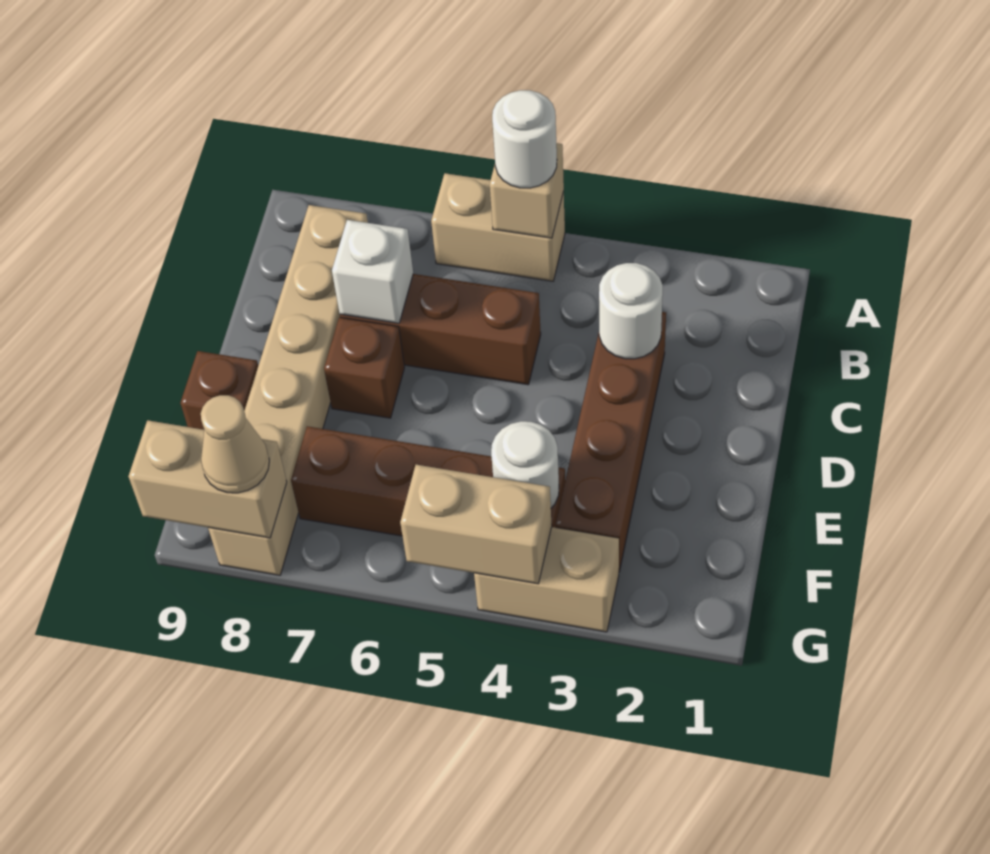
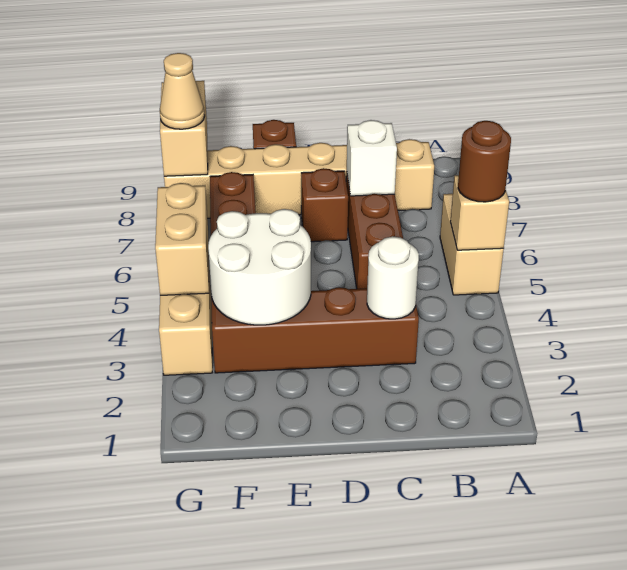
white 1x1 round brick [492,90,557,188] -> brown 1x1 round brick [458,121,511,202]
white 1x1 round brick [491,421,559,508] -> white 2x2 round brick [208,209,311,325]

